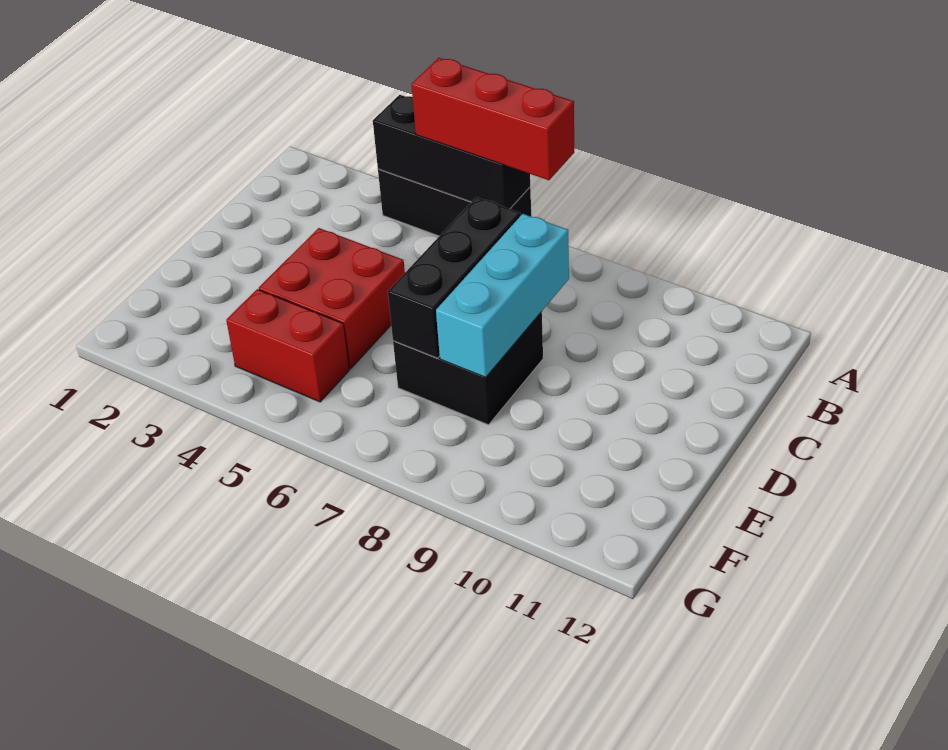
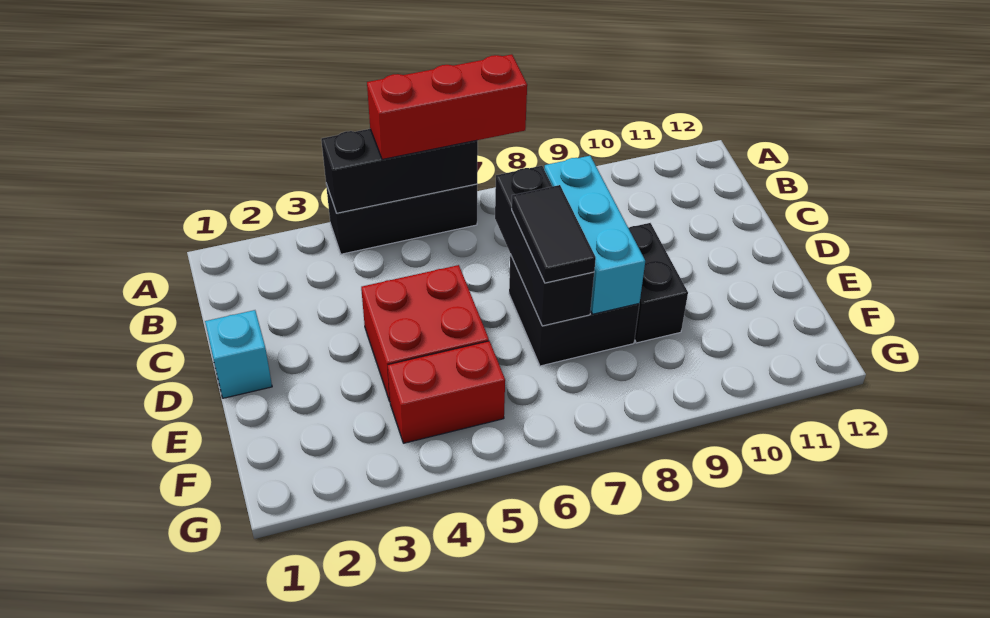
none -> cyan 1x1 brick [205,310,272,398]
none -> black 1x2 tile [512,185,596,283]
none -> black 1x2 brick [629,223,688,343]

